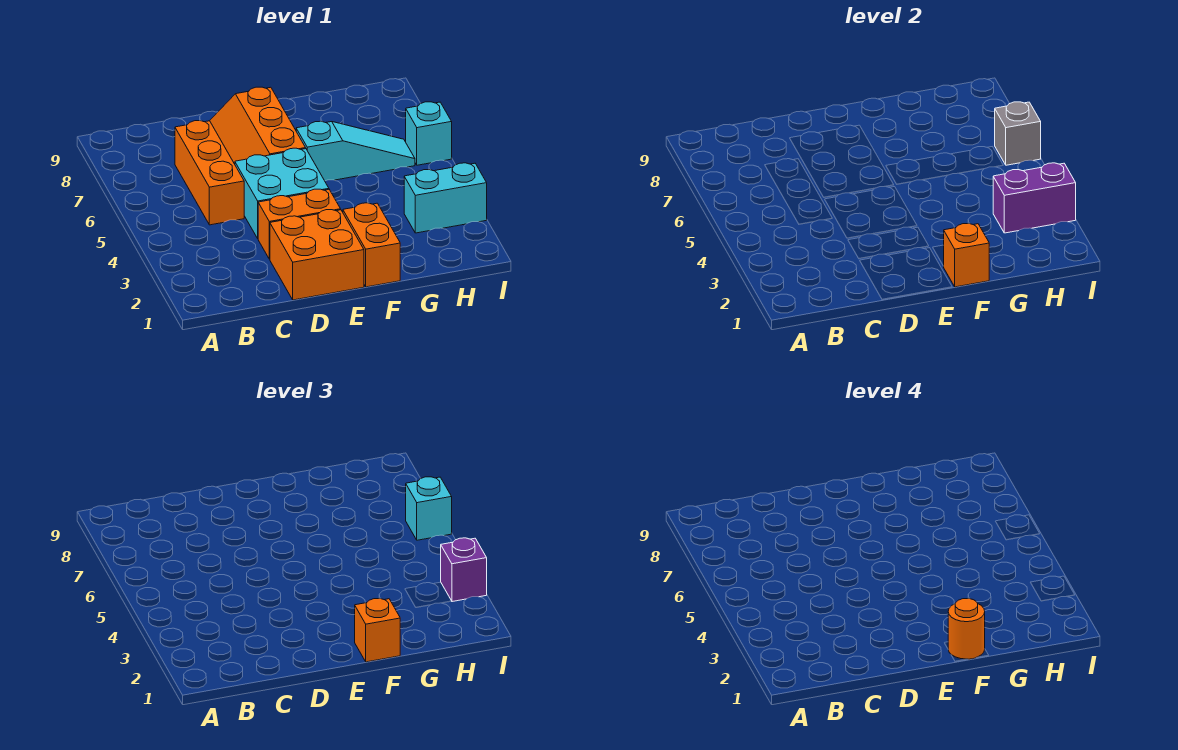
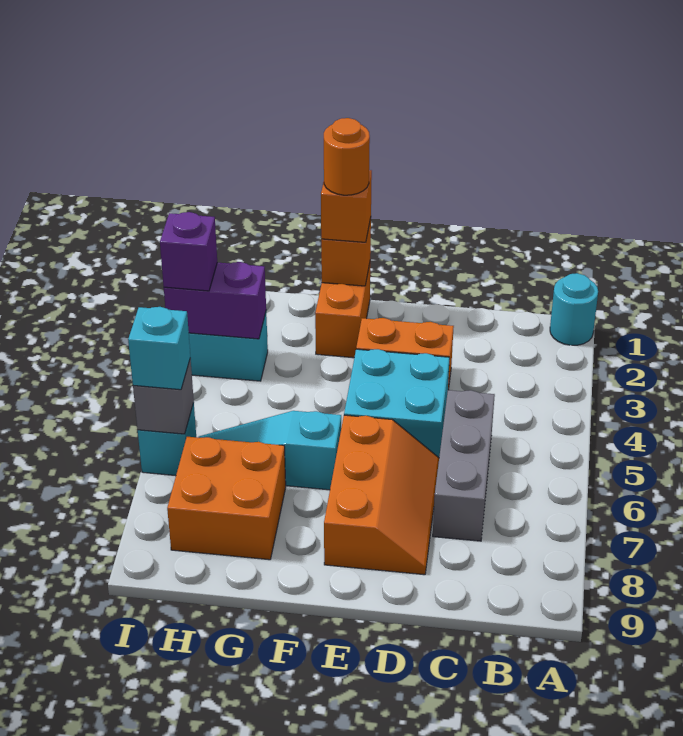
none -> cyan 1x1 round brick [550,273,598,345]
orange 1x3 brick [175,121,244,225] -> grey 1x3 brick [433,390,495,541]
orange 2x2 brick [270,210,364,300] -> orange 2x2 brick moved to [167,437,286,560]

